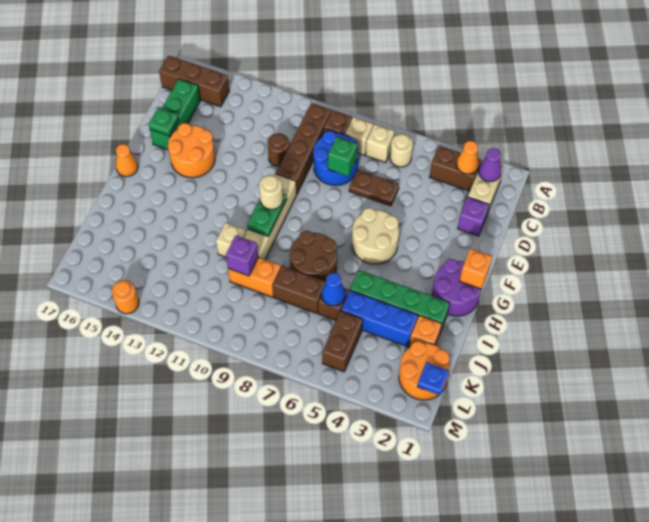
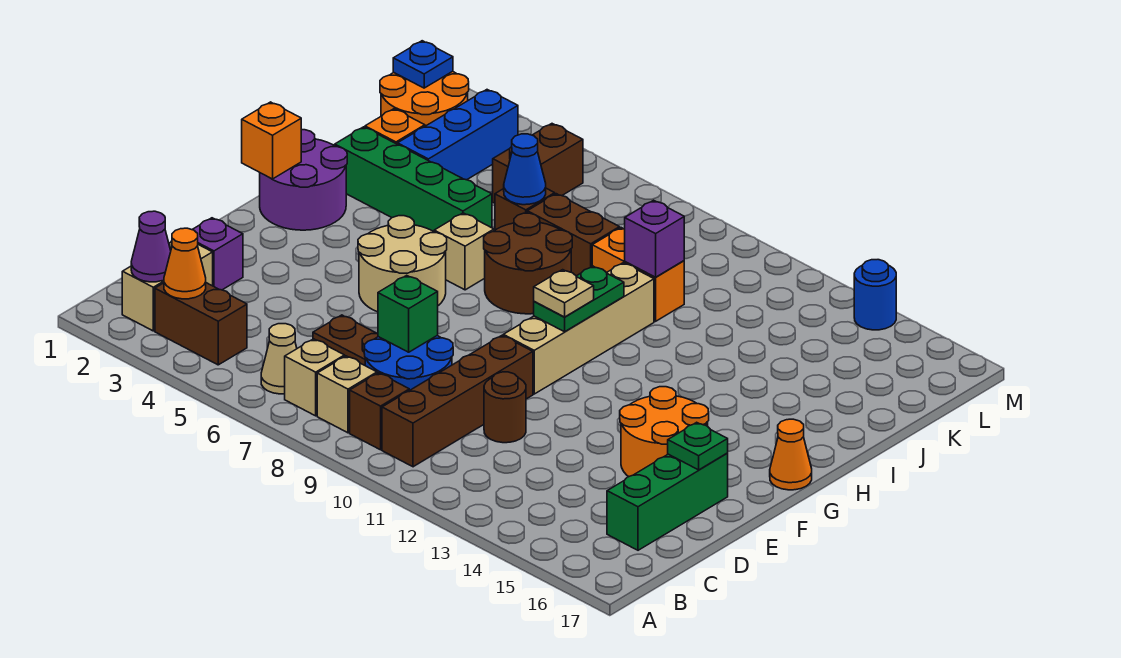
tan 1x1 round brick [390,134,413,167] -> tan 1x1 cone [261,324,297,394]
brown 1x3 brick [159,56,229,107] -> none
tan 1x1 round brick [259,175,283,209] -> tan 1x1 plate [534,270,594,317]
tan 1x1 brick [216,223,246,257] -> tan 1x1 brick moved to [434,213,494,290]
blue 1x3 brick [341,290,418,347] -> blue 1x3 brick turned to [398,90,518,180]
orange 1x1 round brick [112,280,139,314] -> blue 1x1 round brick [854,260,896,330]

